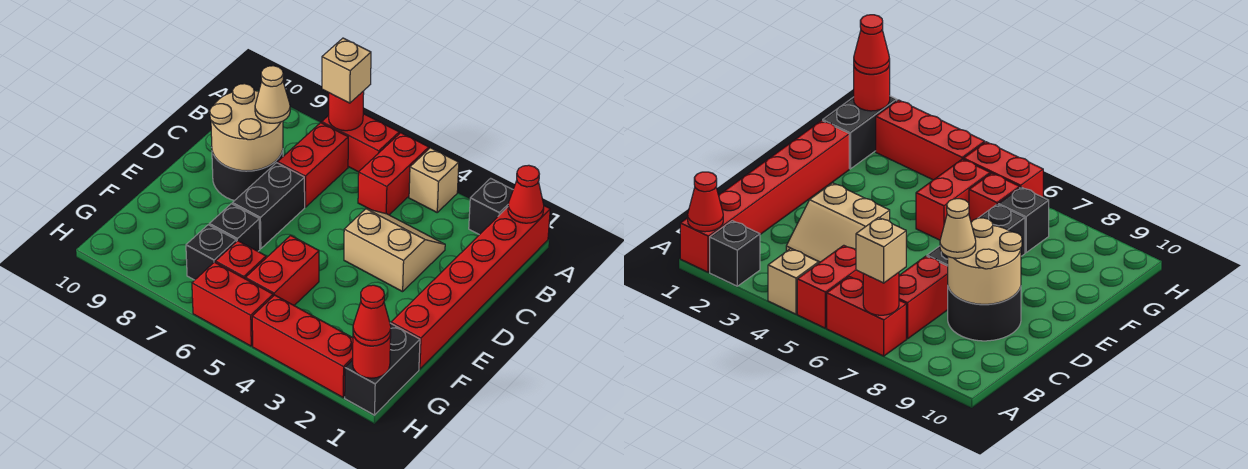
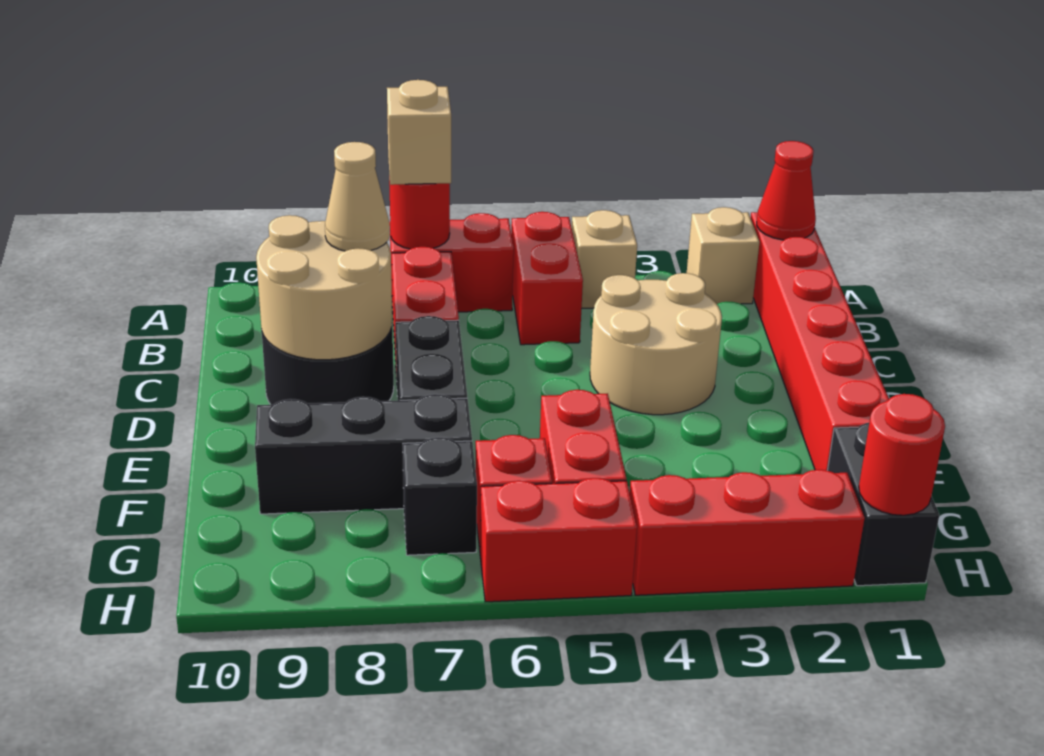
black 1x1 brick [469,178,513,235] -> tan 1x1 brick [687,207,760,304]
tan 2x2 slope [344,209,445,292] -> tan 2x2 round brick [590,273,722,415]
black 1x1 brick [209,204,260,251] -> black 1x3 brick [255,394,472,514]
red 1x1 cone [353,285,391,346] -> none

